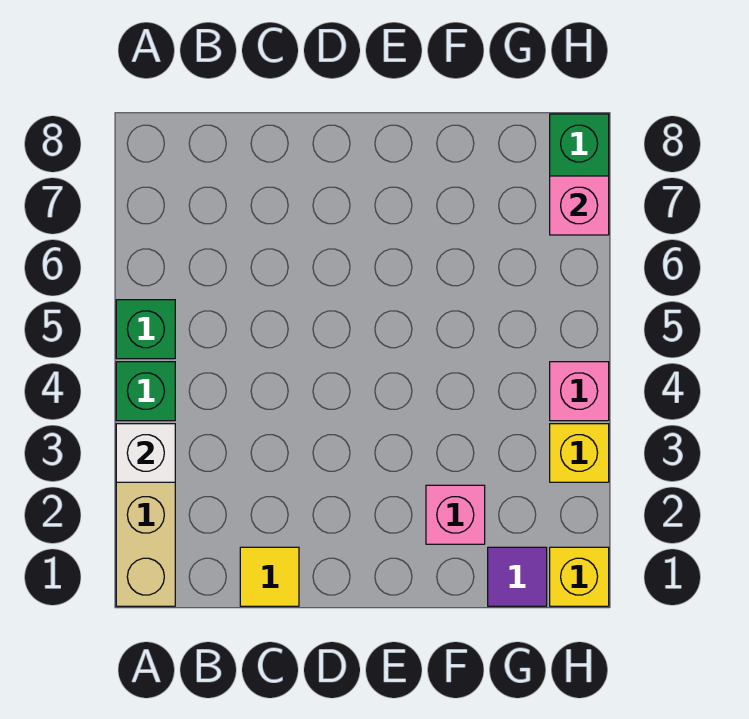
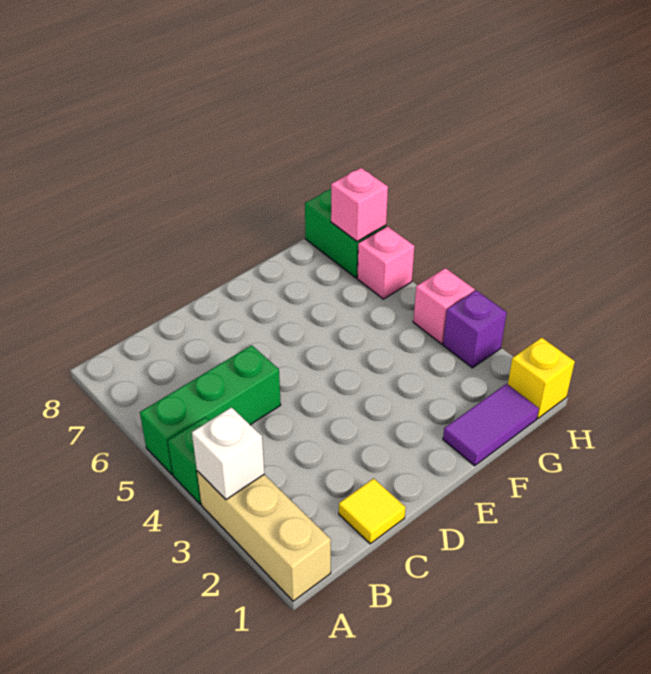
green 1x1 brick [116,300,175,359] -> green 1x3 brick [140,345,281,475]
pink 1x1 brick [426,485,485,544] -> pink 1x1 brick moved to [357,226,414,299]
purple 1x1 tile [488,547,547,606] -> purple 1x2 tile [443,384,539,466]
yellow 1x1 brick [550,424,609,482] -> purple 1x1 brick [443,290,507,368]

